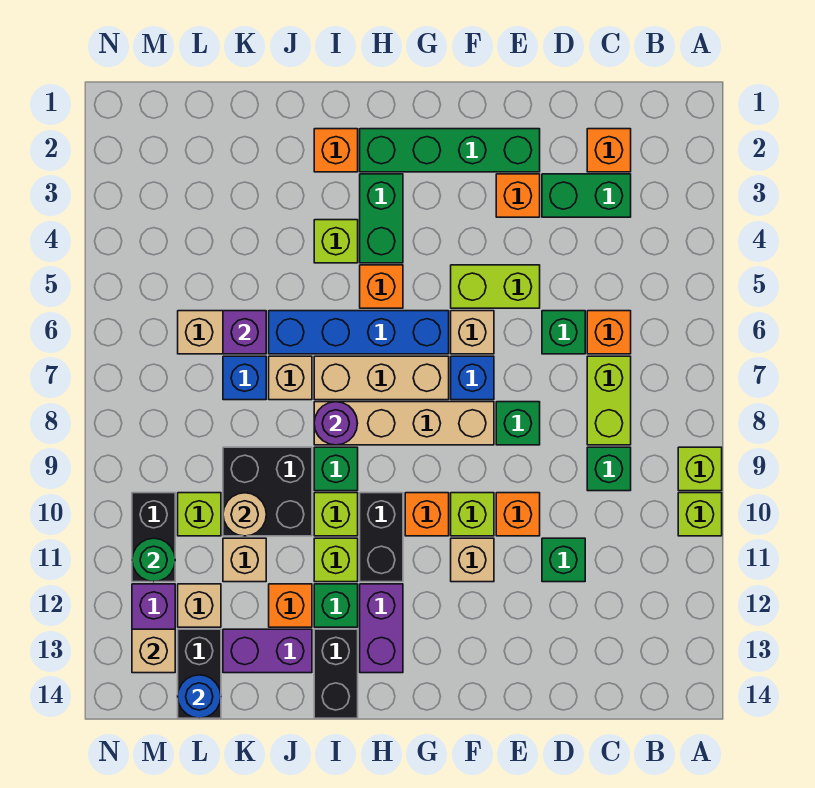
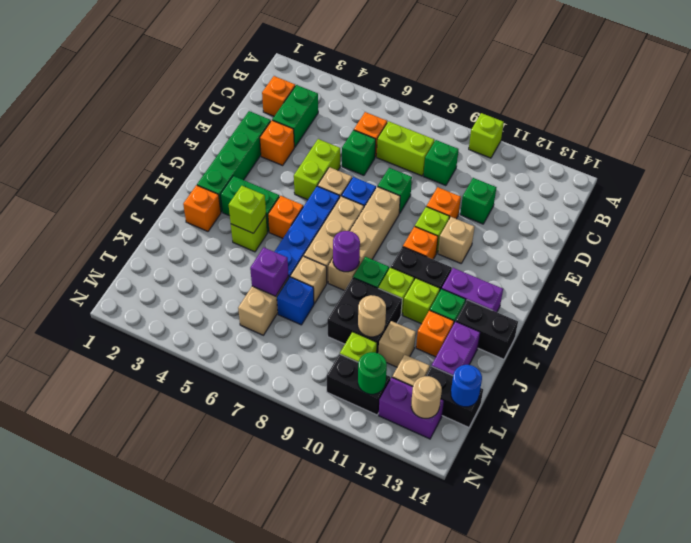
lime 1x1 brick [678,447,722,491] -> lime 1x1 brick moved to [229,186,266,233]
tan 1x1 brick [132,629,175,673] -> tan 1x1 round brick [411,376,442,418]

